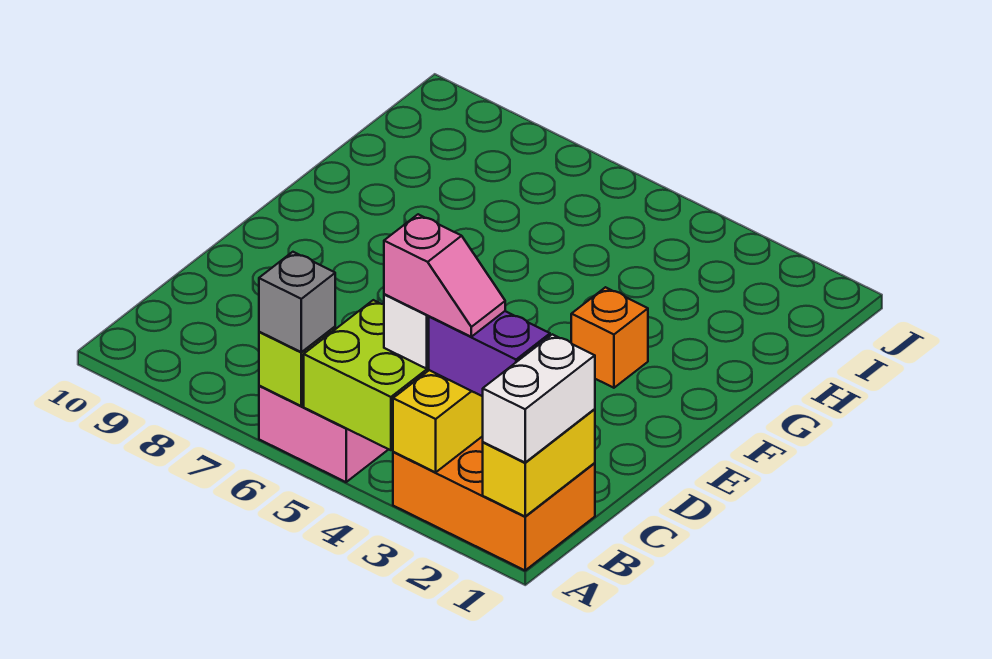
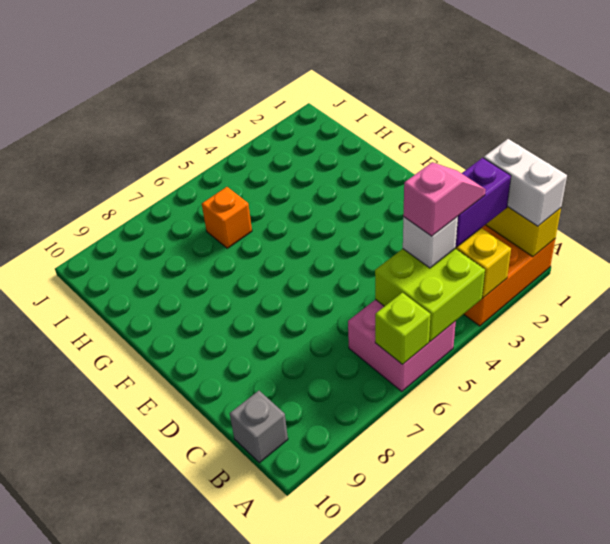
grey 1x1 brick [259,252,335,352] -> grey 1x1 brick moved to [230,391,288,463]
orange 1x1 brick [571,287,648,388] -> orange 1x1 brick moved to [202,187,252,248]

